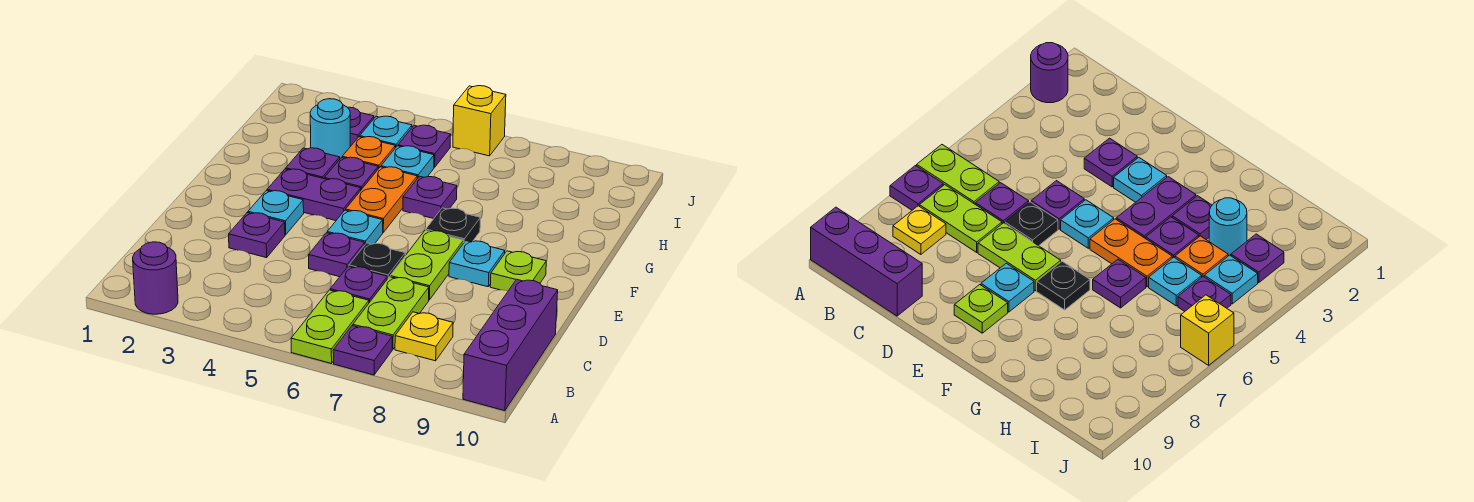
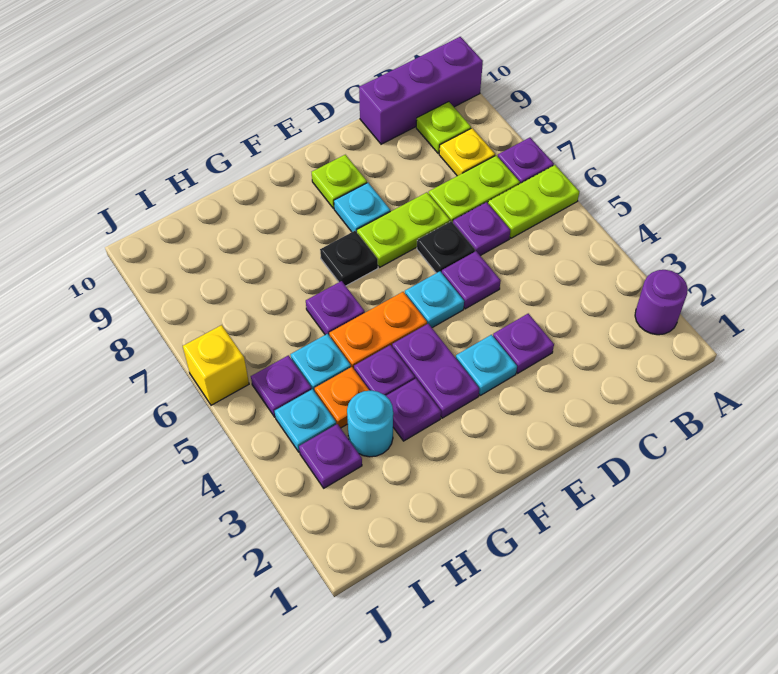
none -> lime 1x1 plate [416,102,471,153]

